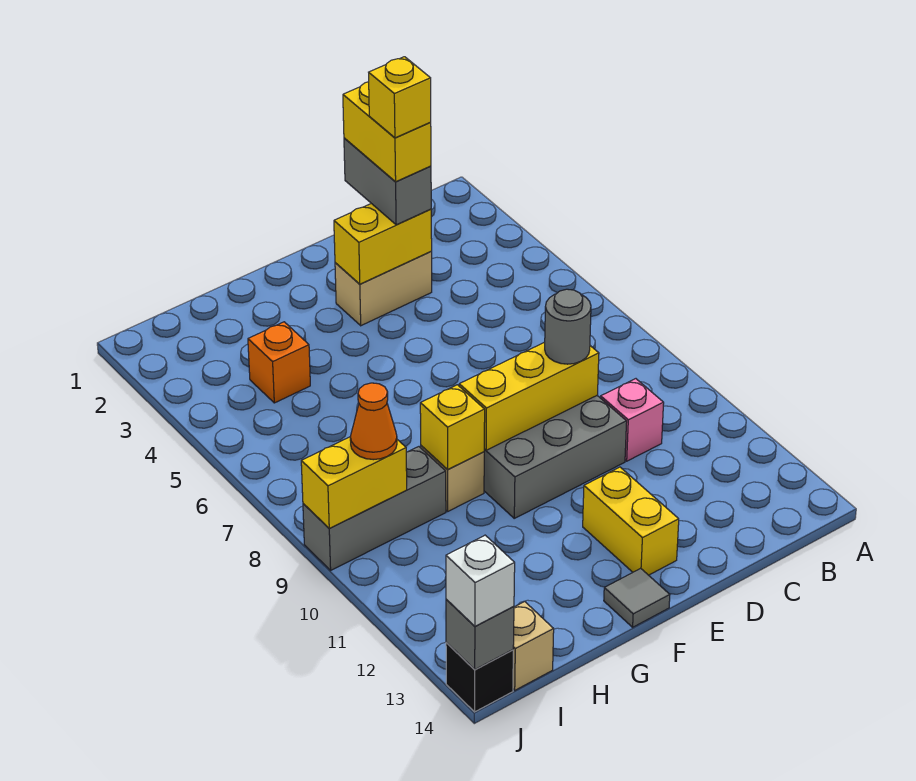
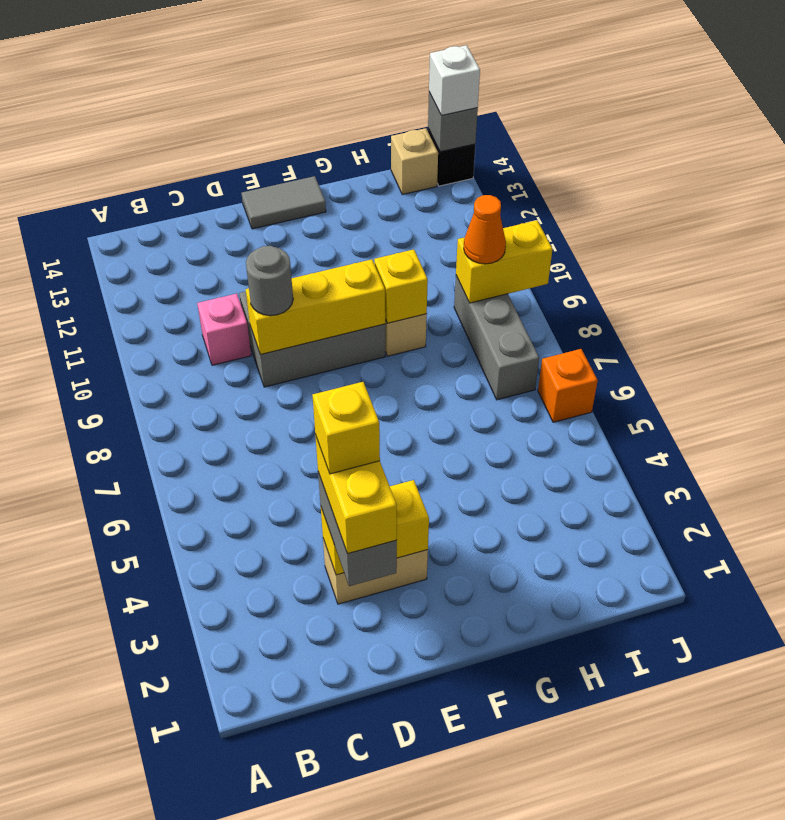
yellow 1x2 brick [583,467,679,575] -> none
grey 1x1 tile [604,568,670,627] -> grey 1x2 tile [242,176,326,229]
orange 1x1 brick [248,322,310,403] -> orange 1x1 brick moved to [538,349,598,422]
grey 1x3 brick [303,447,446,570] -> grey 1x3 brick turned to [454,276,539,400]

